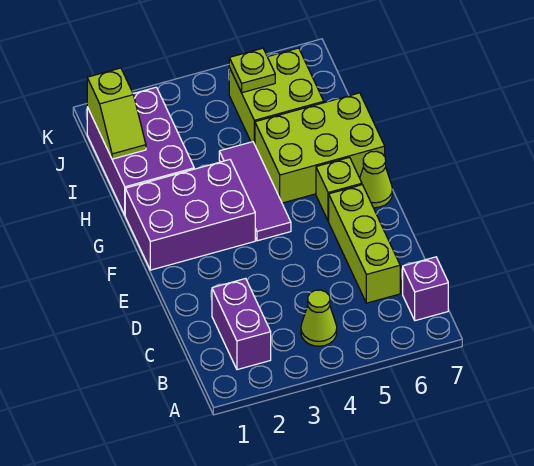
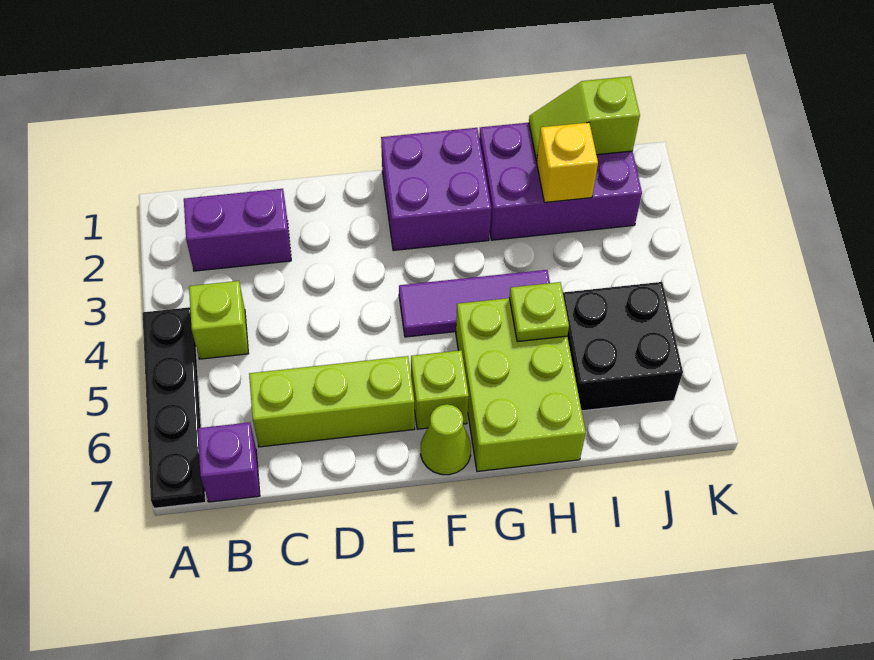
none -> black 1x4 plate [143,307,206,508]
lime 1x1 cone [301,290,337,346] -> lime 1x1 brick [189,281,249,359]
purple 2x3 brick [125,160,255,270] -> purple 2x2 brick [381,128,491,250]
none -> yellow 1x1 brick [537,122,598,202]
lime 2x2 brick [229,48,324,144] -> black 2x2 brick [563,282,683,411]
lime 1x1 plate [229,48,275,93] -> lime 1x1 plate moved to [509,282,569,342]

